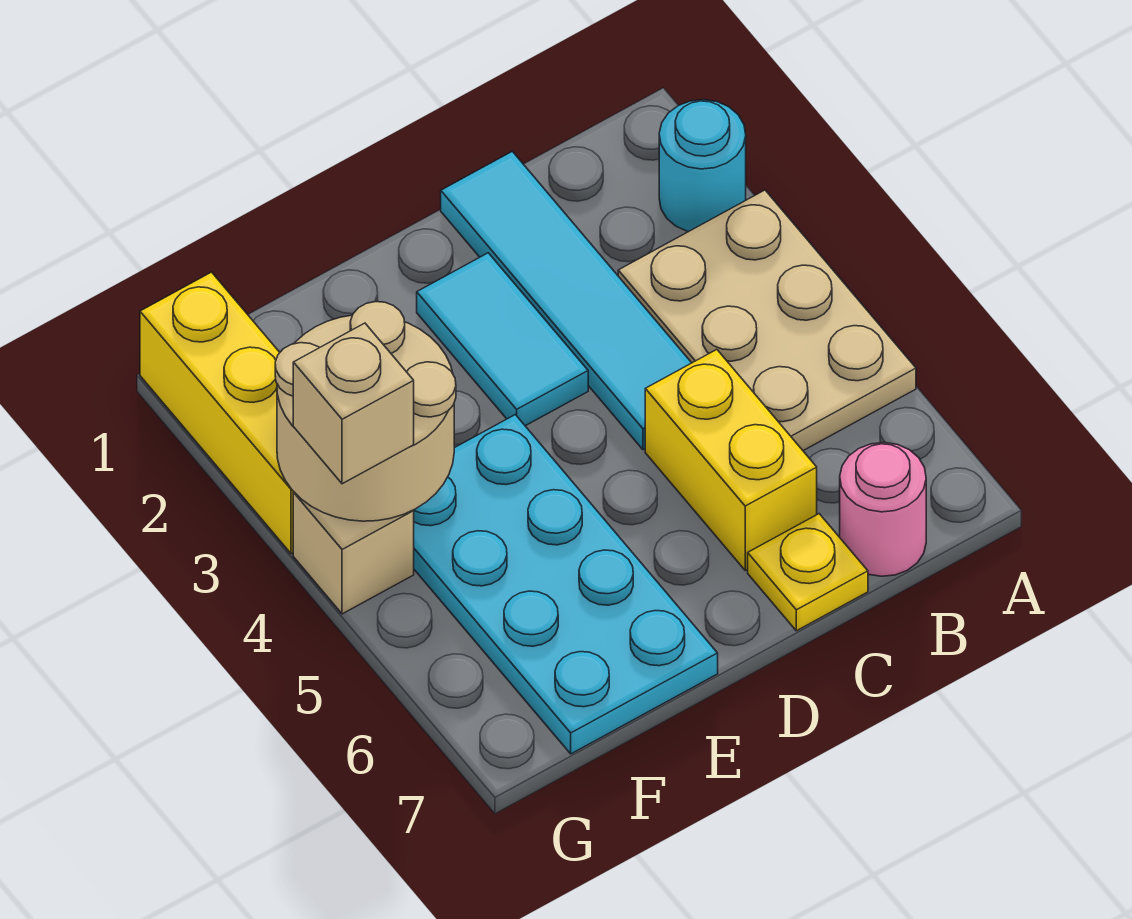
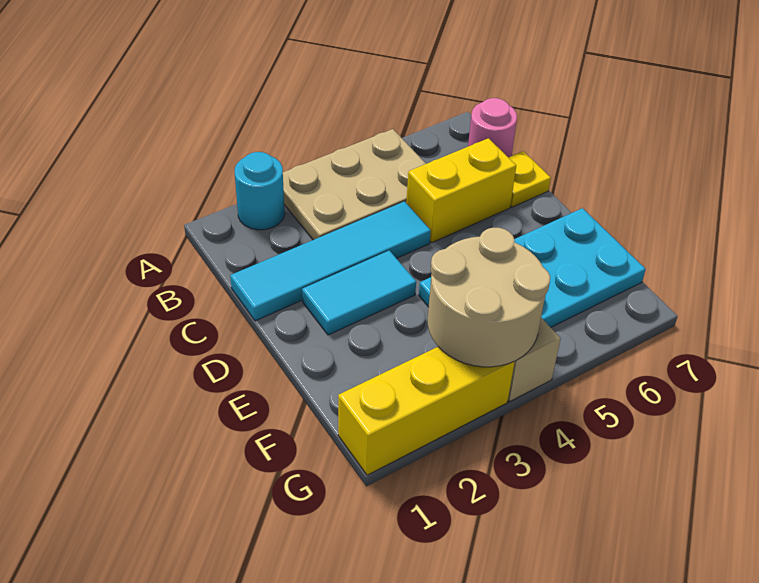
tan 1x1 brick [293,323,414,484] -> none

